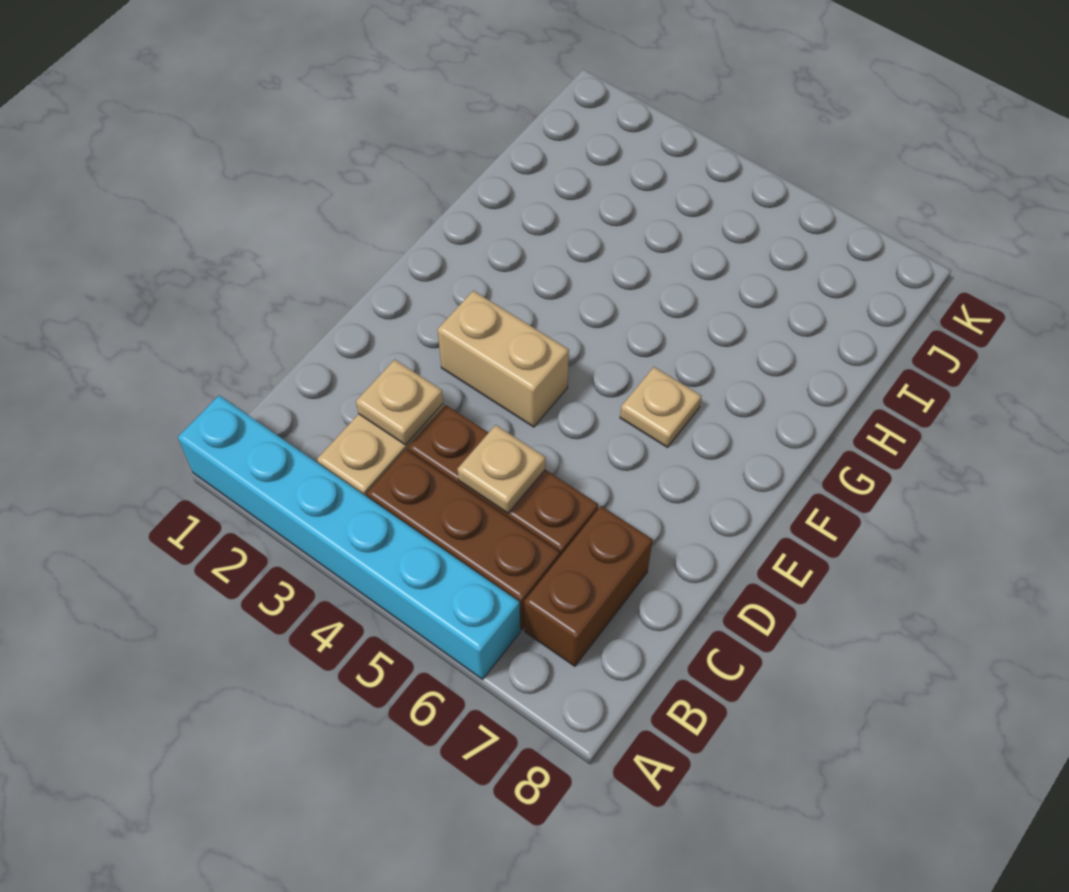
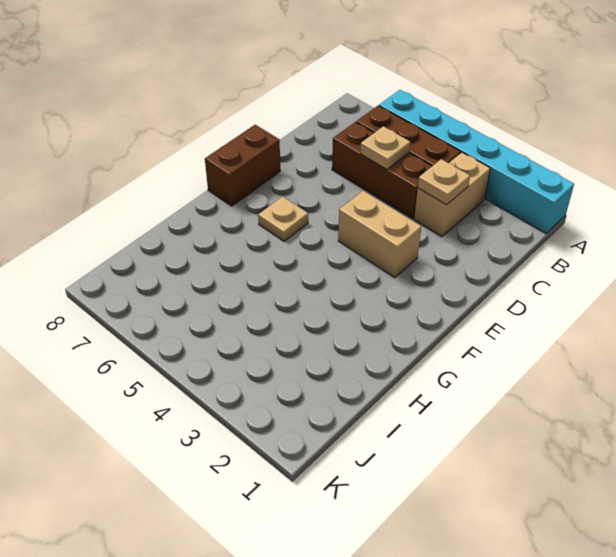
brown 1x2 brick [524,506,653,666] -> brown 1x2 brick moved to [205,125,280,206]

